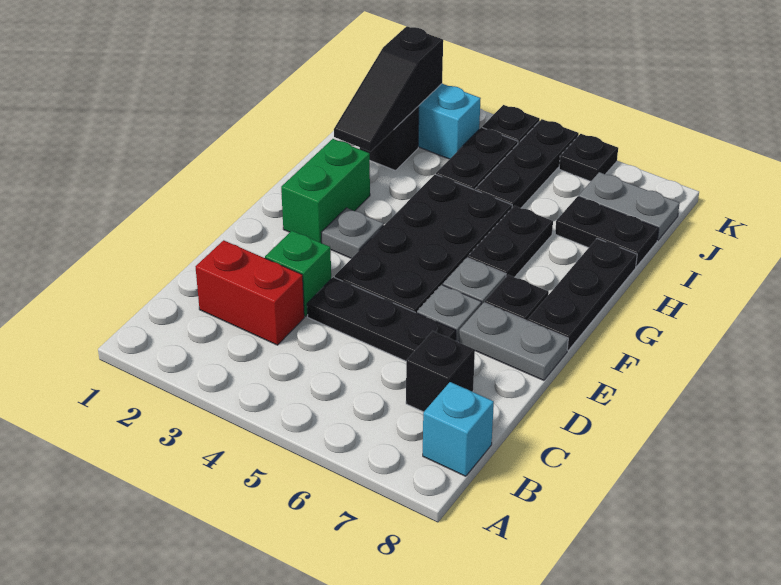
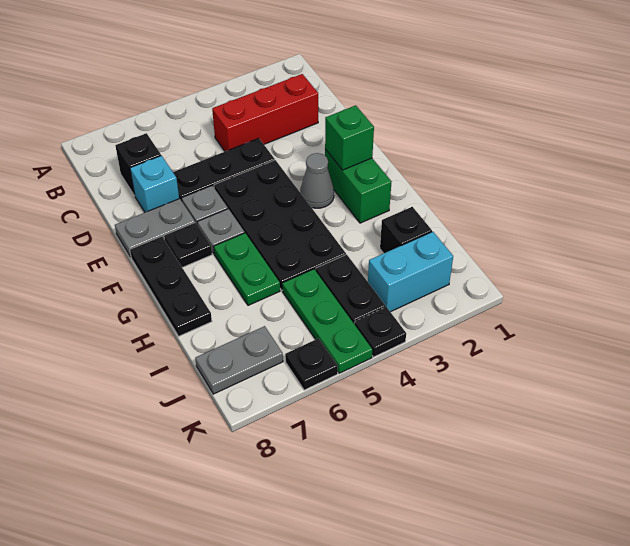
cyan 1x1 brick [423,382,494,476] -> cyan 1x1 brick moved to [130,156,179,212]
red 1x2 brick [196,240,304,345] -> red 1x3 brick [212,74,318,151]
green 1x1 brick [265,231,331,316] -> green 1x1 brick moved to [325,105,374,170]
grey 1x1 plate [321,208,384,258] -> grey 1x1 cone [300,153,334,208]
black 1x2 plate [468,206,553,277] -> green 1x2 plate [214,233,280,305]
black 1x3 slope [334,26,443,151] -> none
black 1x3 plate [475,119,579,208] -> green 1x3 plate [282,269,372,373]
black 1x2 plate [555,197,659,267] -> none

